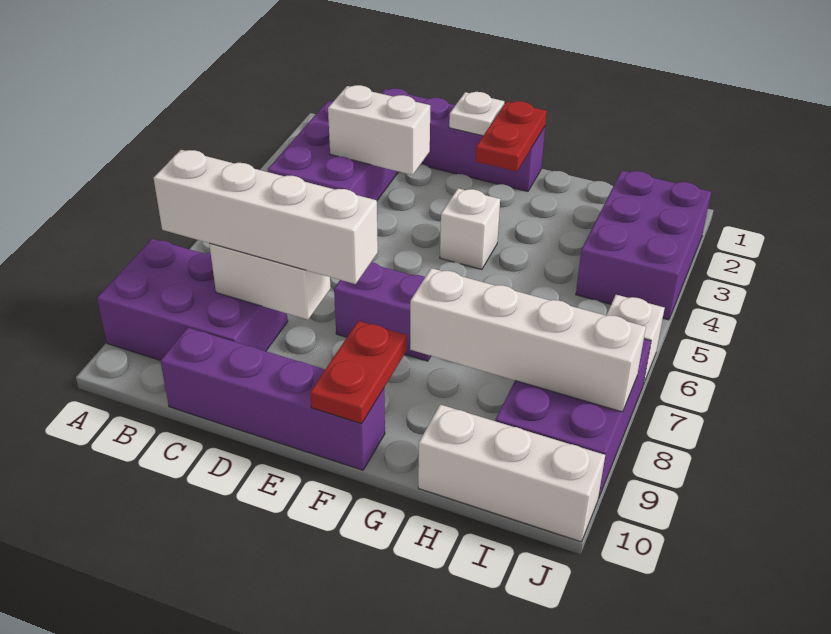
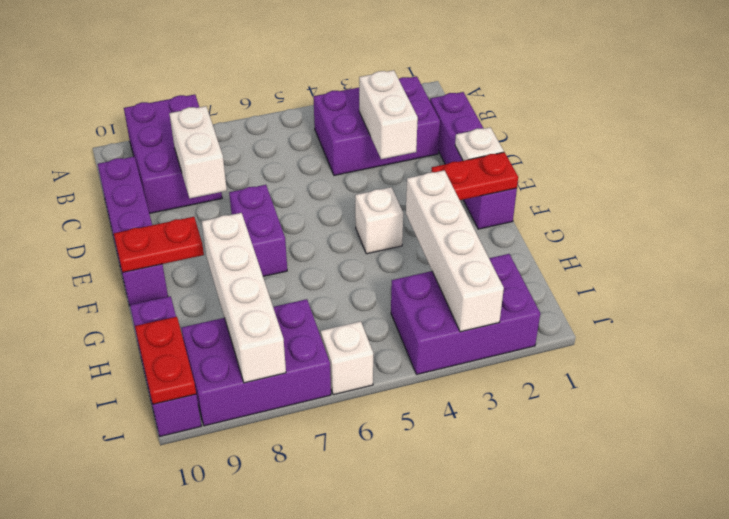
white 1x4 brick [154,150,378,284] -> white 1x4 brick moved to [406,170,504,332]
white 1x3 brick [418,405,605,542] -> purple 1x3 brick [130,296,201,436]
none -> red 1x2 plate [135,317,196,404]

